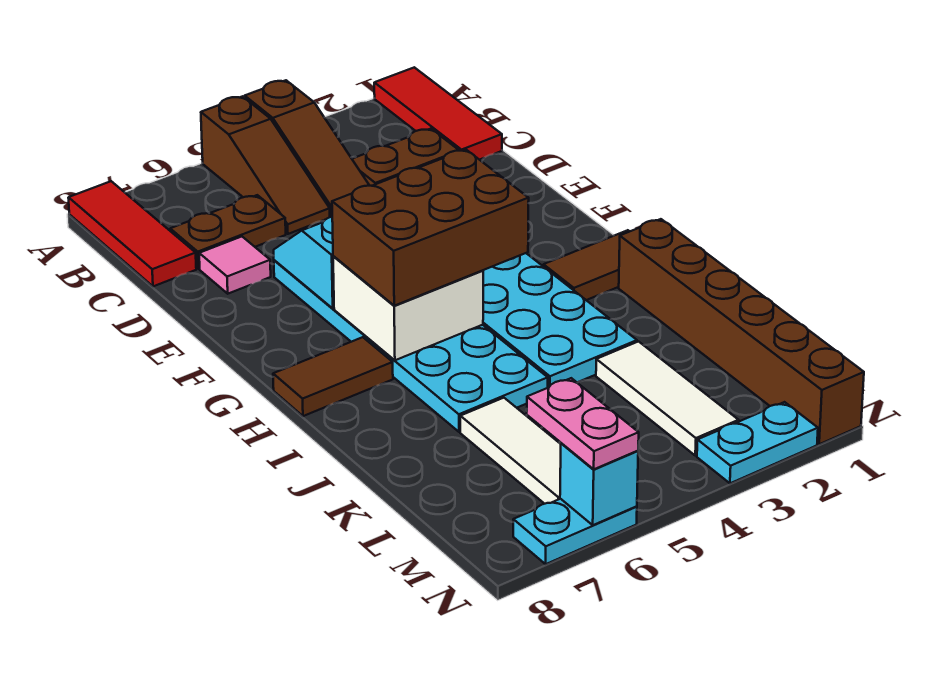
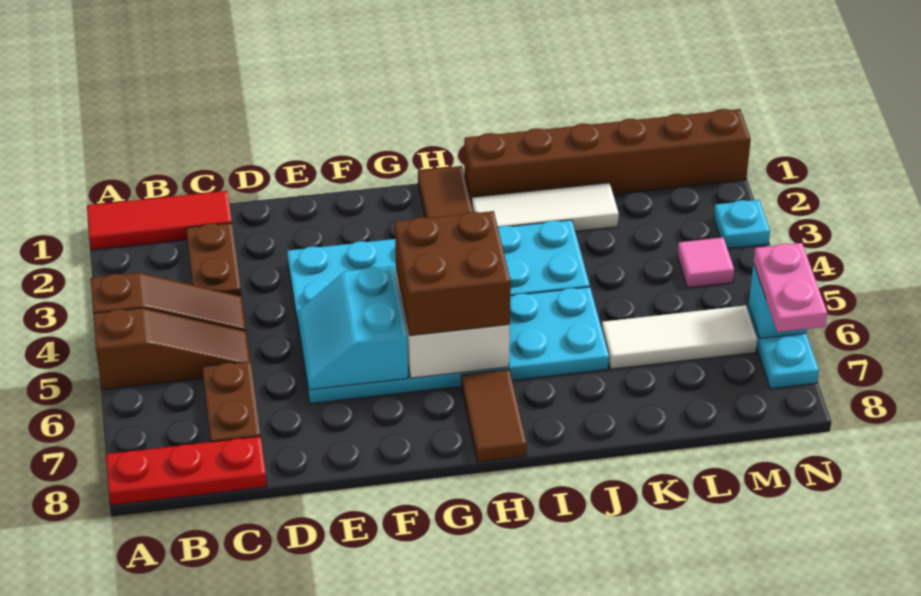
red 1x3 tile [69,181,196,286] -> red 1x3 plate [106,436,267,505]
pink 1x1 tile [199,237,271,294] -> pink 1x1 tile moved to [677,237,734,288]
brown 2x3 brick [332,150,529,306] -> brown 2x2 brick [395,211,511,336]
white 1x3 tile [596,342,739,456] -> white 1x3 tile moved to [472,183,619,231]
pink 1x2 plate [527,378,639,469] -> pink 1x2 plate turned to [754,243,827,332]
cyan 1x2 plate [697,402,818,483] -> cyan 1x1 plate [714,200,770,249]

